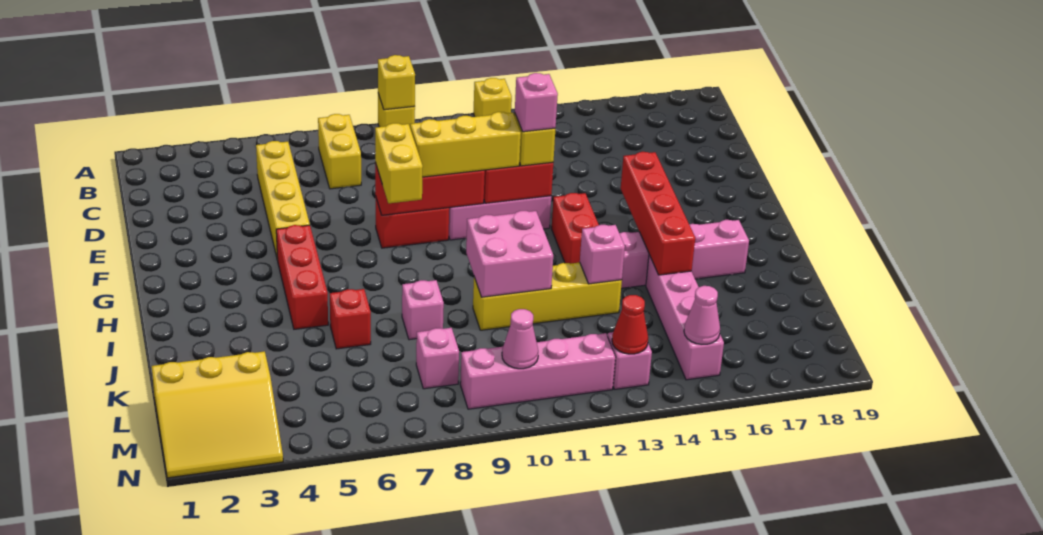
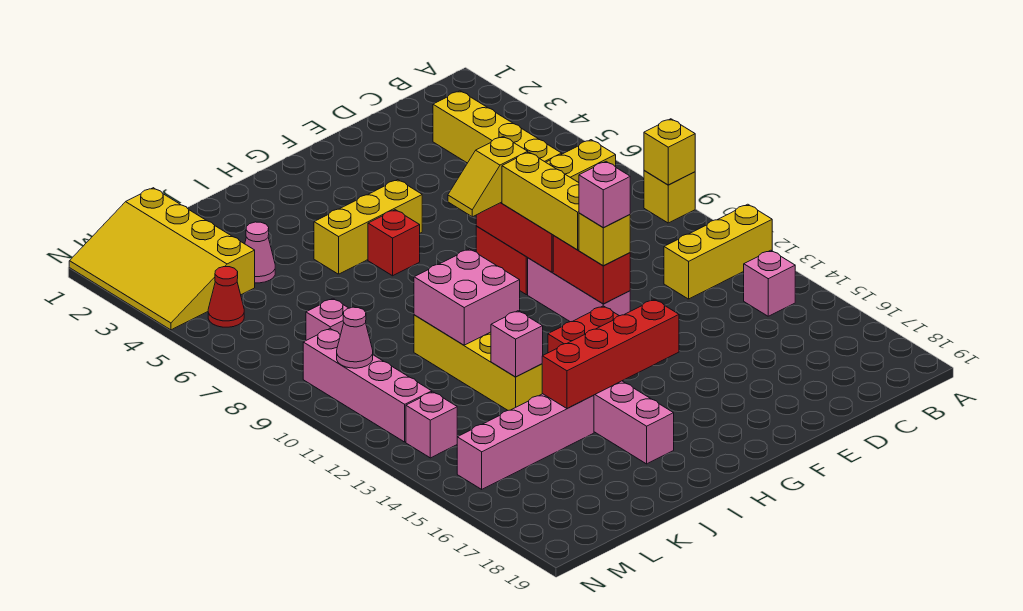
yellow 1x1 brick [473,78,512,117] -> yellow 1x3 brick [664,204,772,299]
yellow 1x4 brick [256,141,310,260] -> yellow 1x4 brick turned to [433,91,562,163]
yellow 1x2 brick [375,123,423,203] -> yellow 1x2 slope [448,136,528,217]
red 1x3 brick [276,225,328,329] -> yellow 1x3 brick [314,180,422,274]
red 1x1 brick [330,289,371,349] -> red 1x1 brick moved to [368,210,420,276]
pink 1x1 brick [402,280,444,340] -> pink 1x1 brick moved to [744,250,795,316]
yellow 3x3 slope [152,351,283,478] -> yellow 3x4 slope [69,188,255,330]
red 1x1 cone [612,295,648,354] -> red 1x1 cone moved to [208,267,244,327]
pink 1x1 cone [684,286,720,344] -> pink 1x1 cone moved to [245,222,275,283]

